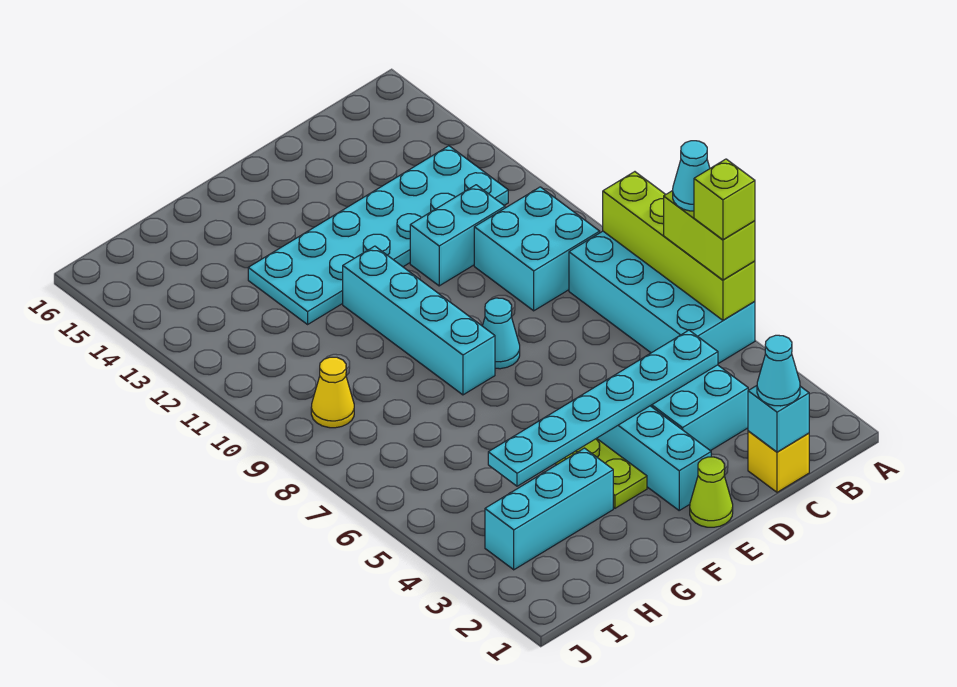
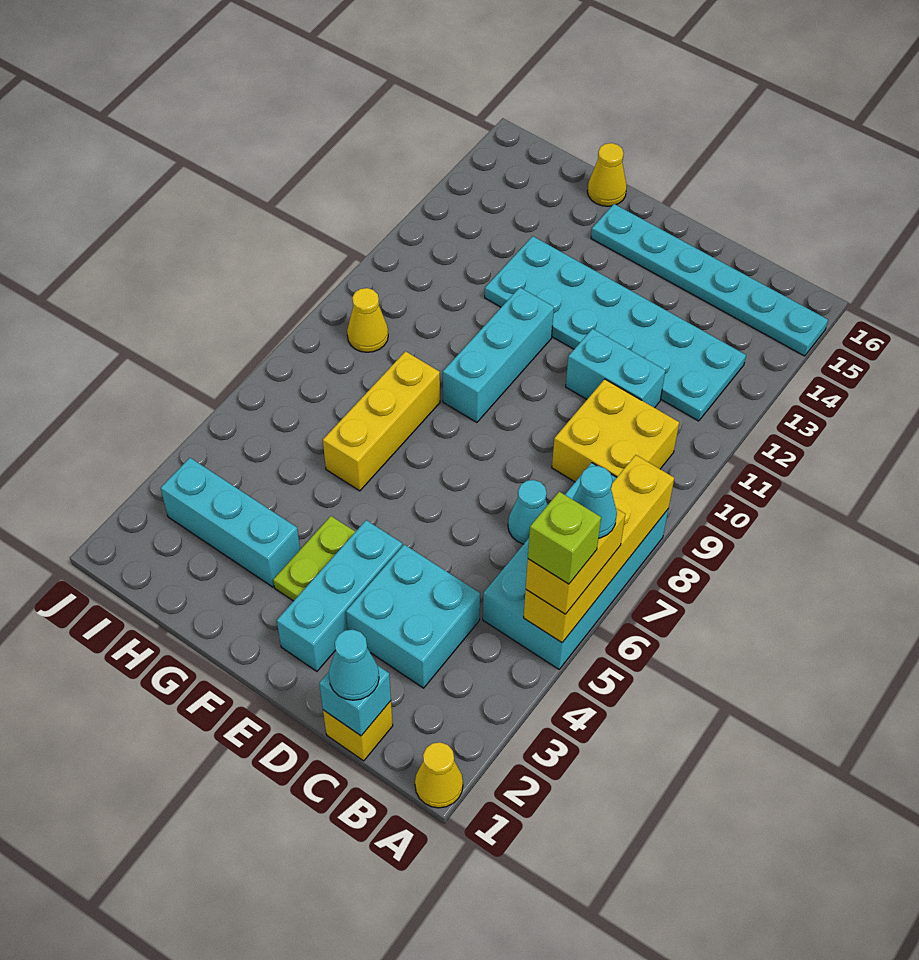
none -> yellow 1x1 cone [415,742,463,808]
lime 1x4 brick [603,172,755,320] -> yellow 1x4 brick [524,455,674,643]
lime 1x2 brick [664,191,755,280] -> yellow 1x2 brick [526,508,625,614]
cyan 2x2 brick [474,187,600,311] -> yellow 2x2 brick [552,379,679,482]
cyan 1x6 plate [488,330,718,486] -> cyan 1x6 plate moved to [591,204,828,356]
lime 1x1 cone [690,457,733,527] -> none
cyan 1x1 cone [483,298,520,369] -> cyan 1x1 cone moved to [508,480,547,544]
cyan 1x4 brick [343,246,495,395] -> cyan 1x3 brick [443,287,554,422]
none -> yellow 1x3 brick [323,351,440,491]
none -> yellow 1x1 cone [587,143,627,206]

